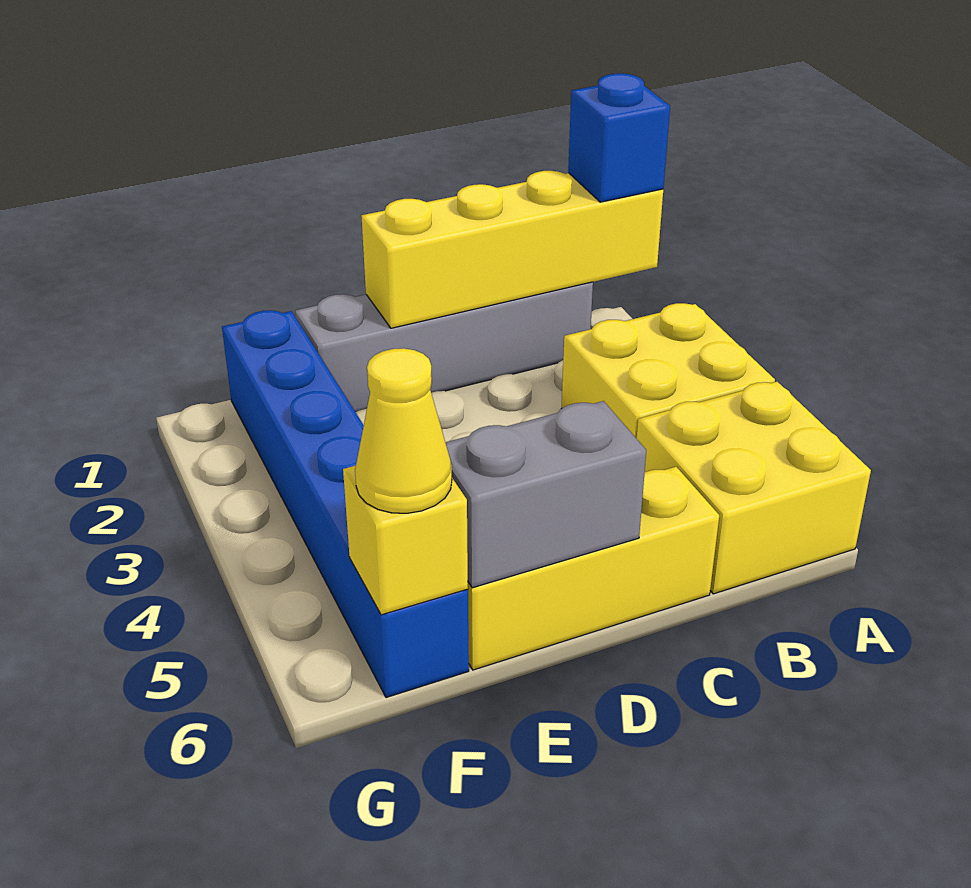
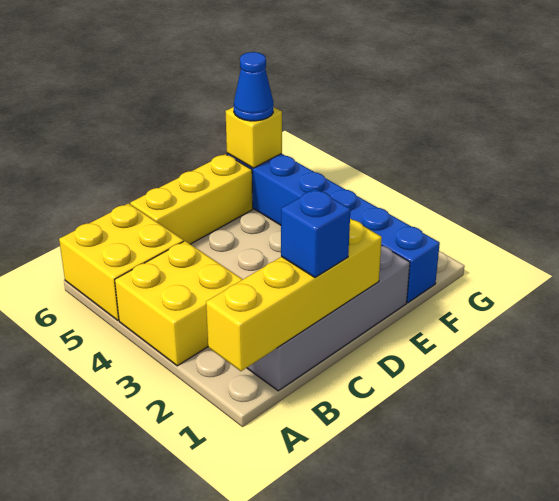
blue 1x1 brick [568,73,670,202] -> blue 1x1 brick moved to [281,189,350,277]
grey 1x2 brick [445,401,646,588] -> none
yellow 1x1 cone [355,348,452,513] -> blue 1x1 cone [234,52,273,121]

